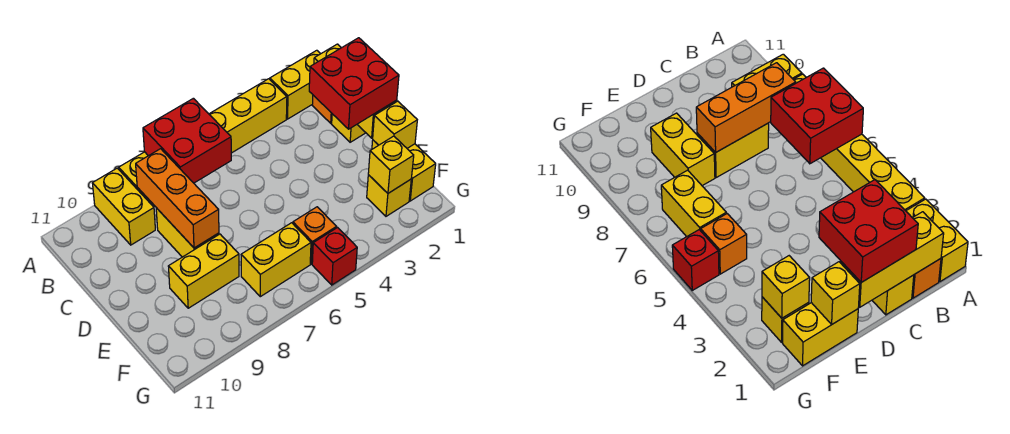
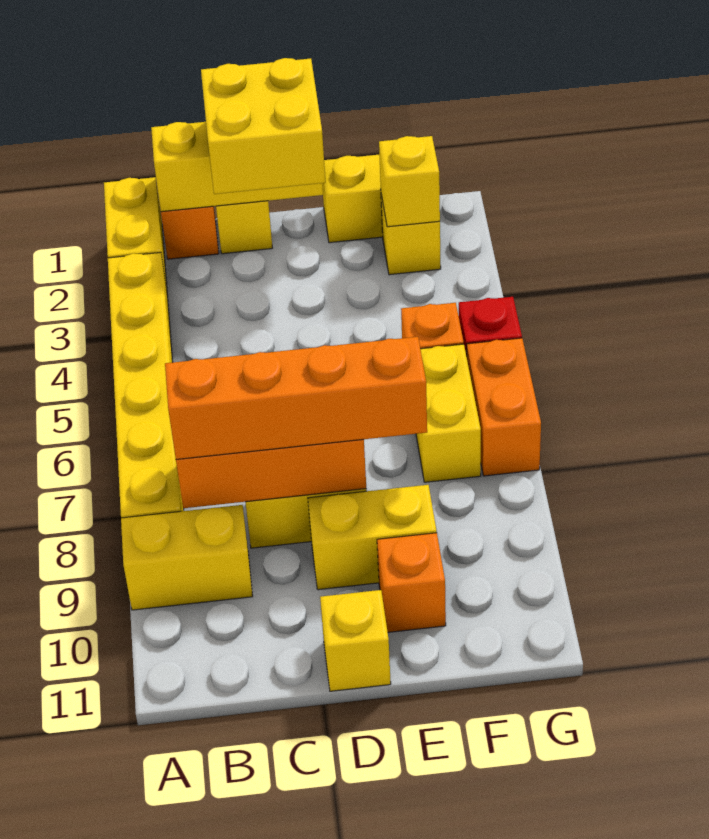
red 2x2 brick [143,98,231,183] -> none
none -> orange 1x4 brick [165,337,427,459]
red 2x2 brick [309,38,399,129] -> yellow 2x2 brick [201,58,325,194]
yellow 1x1 brick [373,101,417,148] -> yellow 1x1 brick moved to [320,590,391,691]
yellow 1x2 brick [168,234,239,308] -> yellow 1x2 brick turned to [308,485,437,590]
none -> orange 1x1 brick [377,533,446,632]
none -> orange 1x2 brick [467,338,541,476]

